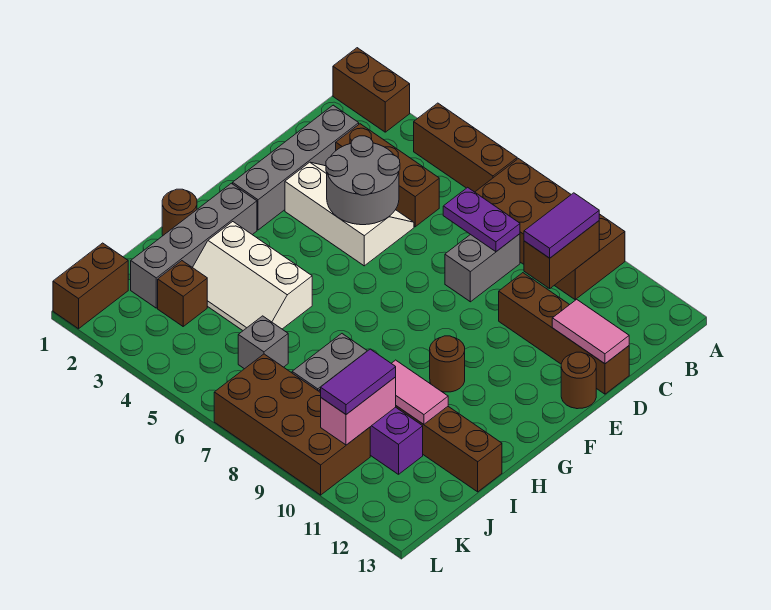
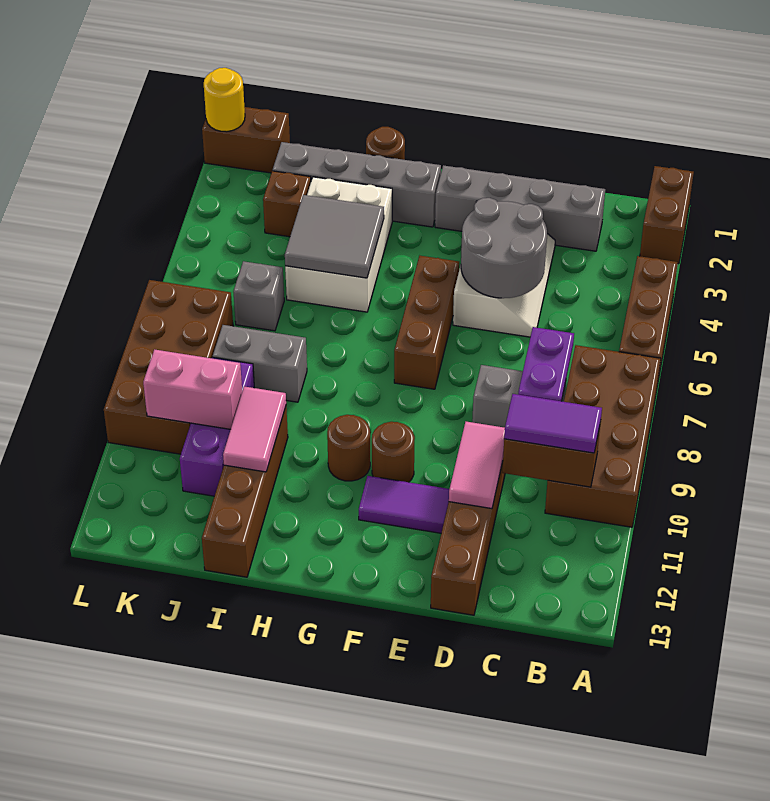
brown 1x3 brick [336,124,439,227] -> brown 1x3 brick moved to [394,256,459,389]
pink 1x2 tile [552,299,629,364] -> pink 1x2 tile moved to [449,422,505,509]
brown 1x1 round brick [561,352,596,409] -> brown 1x1 round brick moved to [372,422,415,482]
white 2x3 slope [193,222,312,330] -> white 2x3 brick [285,177,392,312]
none -> grey 2x2 tile [285,195,384,278]
purple 1x2 tile [321,349,396,414] -> purple 1x2 tile moved to [359,476,449,533]
none -> yellow 1x1 round brick [204,68,245,132]

